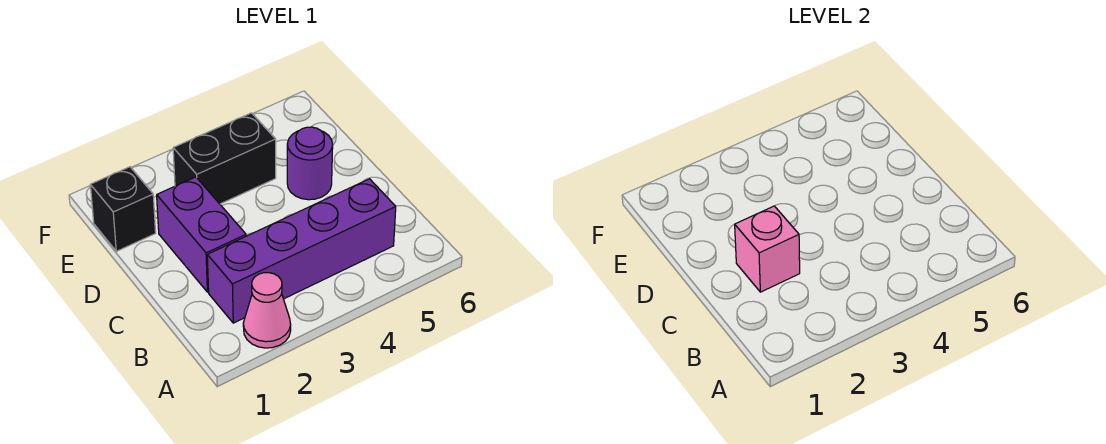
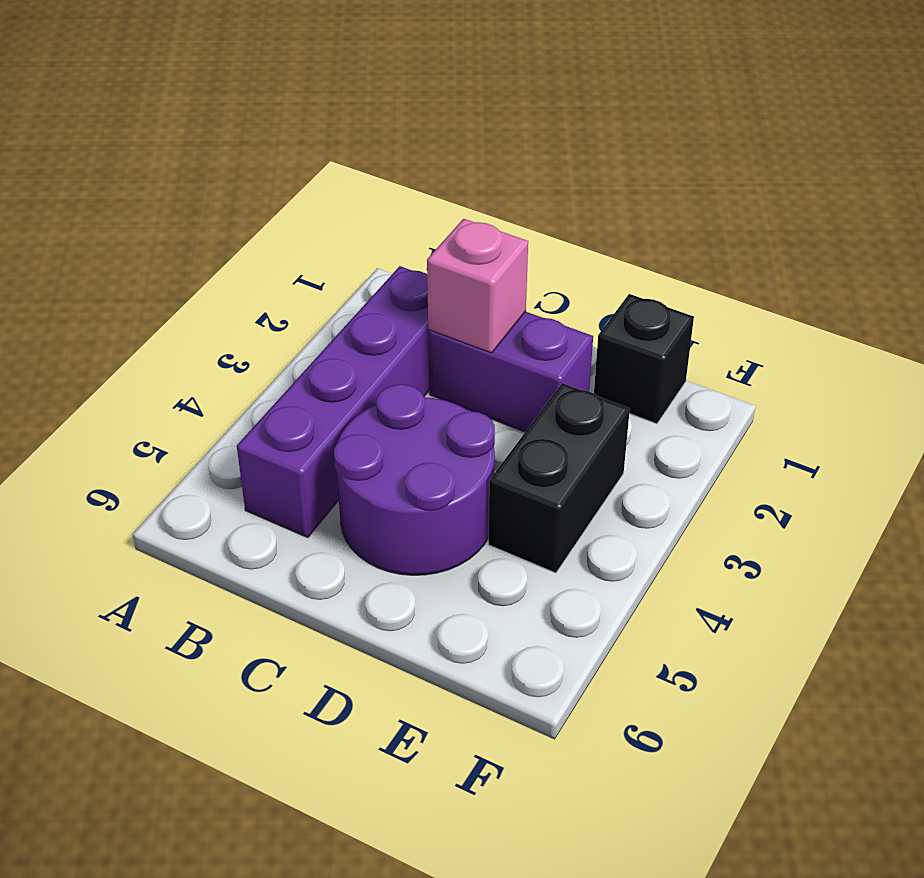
pink 1x1 cone [243,273,291,348] -> none
purple 1x1 round brick [287,127,333,200] -> purple 2x2 round brick [334,384,495,575]

